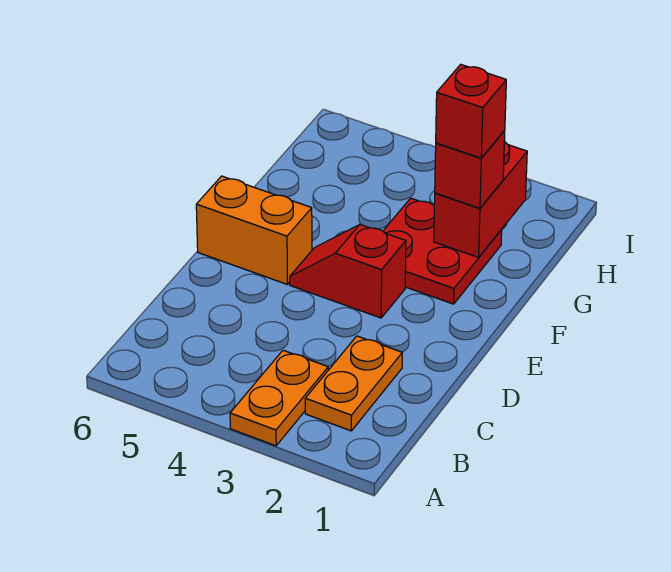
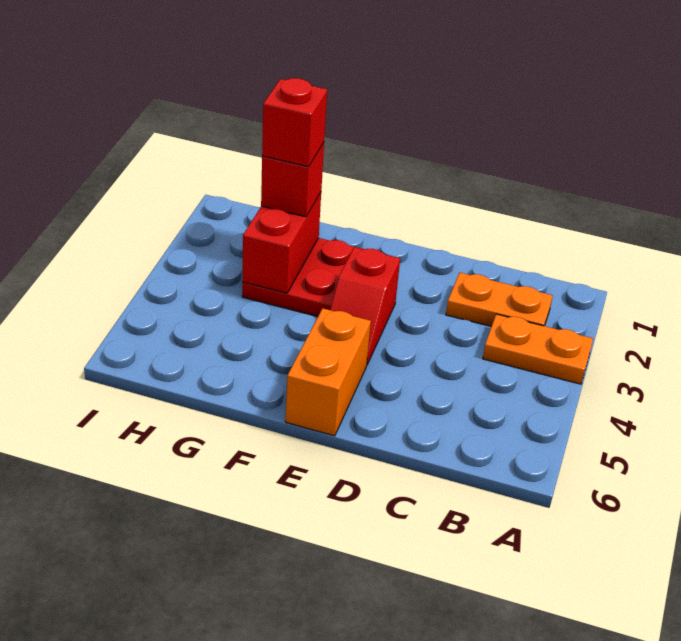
red 1x2 brick [434,142,527,257] -> red 1x2 brick turned to [242,193,321,293]

